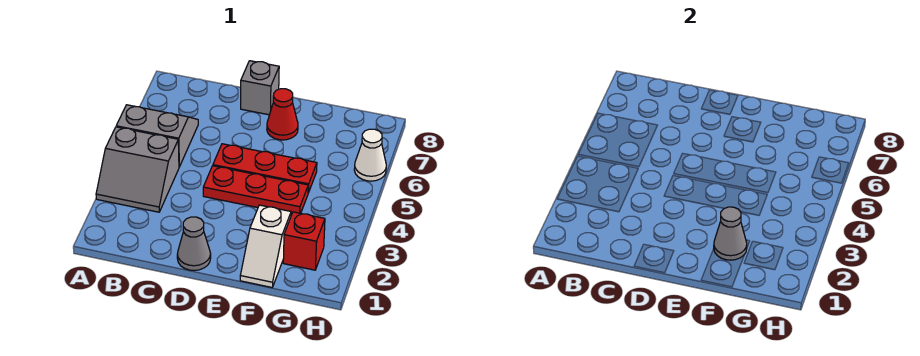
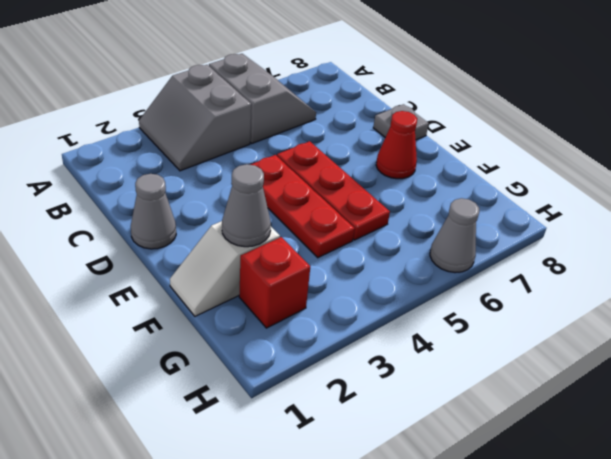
grey 1x1 brick [241,61,279,115] -> grey 1x1 plate [373,104,429,140]
white 1x1 cone [354,129,386,181] -> grey 1x1 cone [430,198,479,273]

